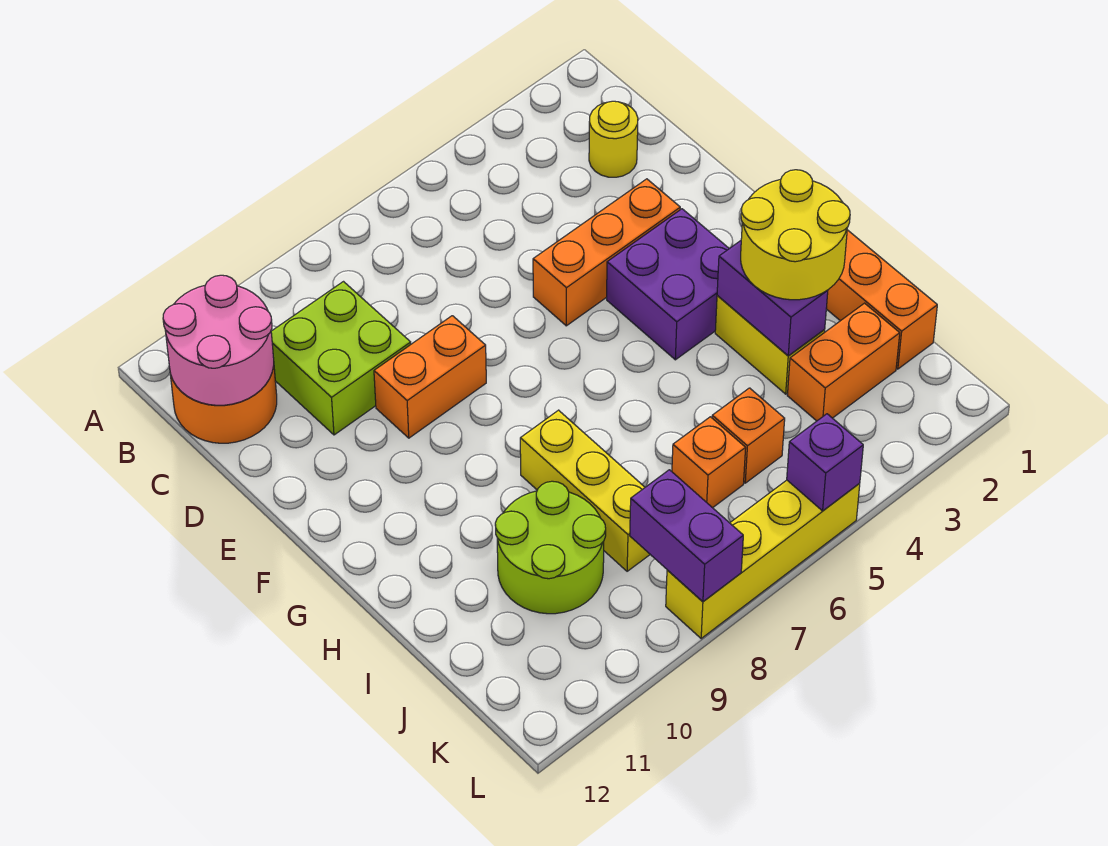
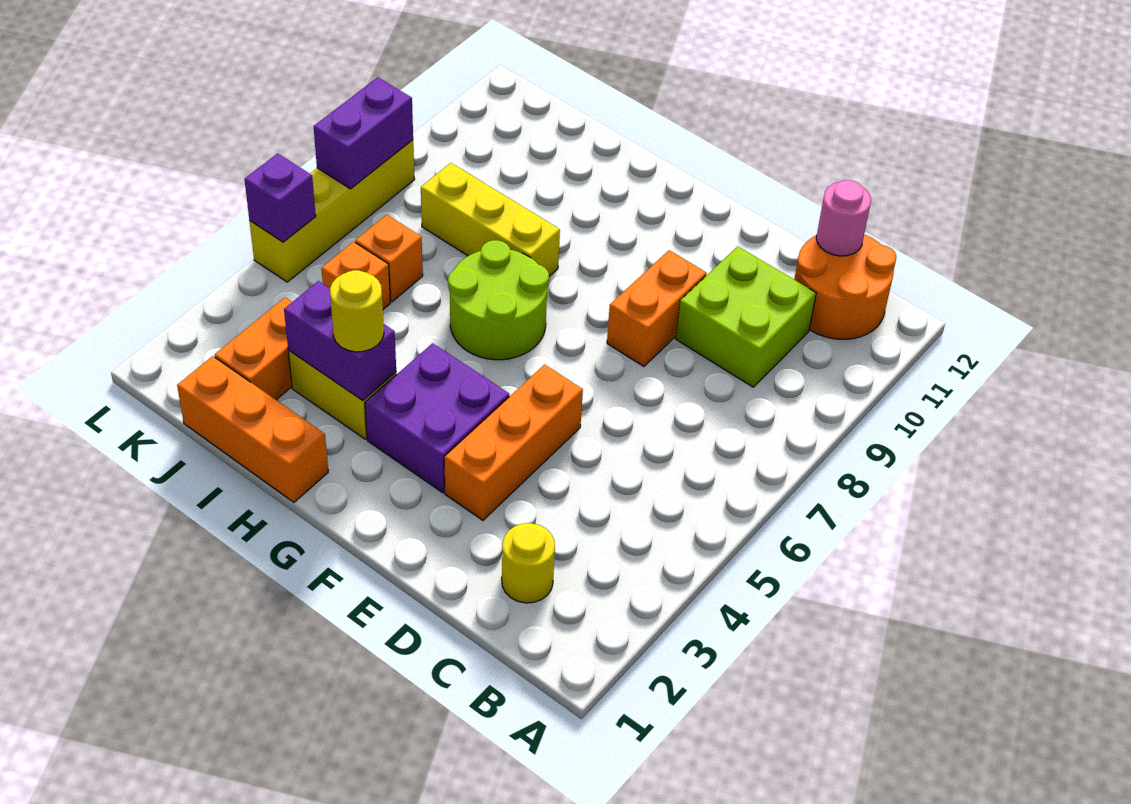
pink 2x2 round brick [163,275,274,405] -> pink 1x1 round brick [816,180,871,256]
yellow 2x2 round brick [741,170,850,300] -> yellow 1x1 round brick [330,270,384,352]
lime 2x2 round brick [495,481,606,614] -> lime 2x2 round brick moved to [448,240,549,360]
purple 1x2 brick [630,470,743,602] -> purple 1x2 brick turned to [314,77,413,189]

